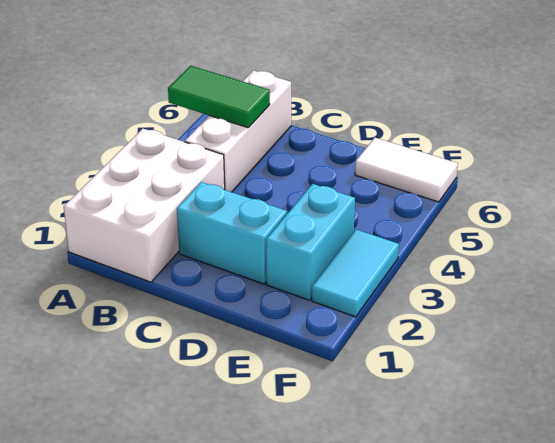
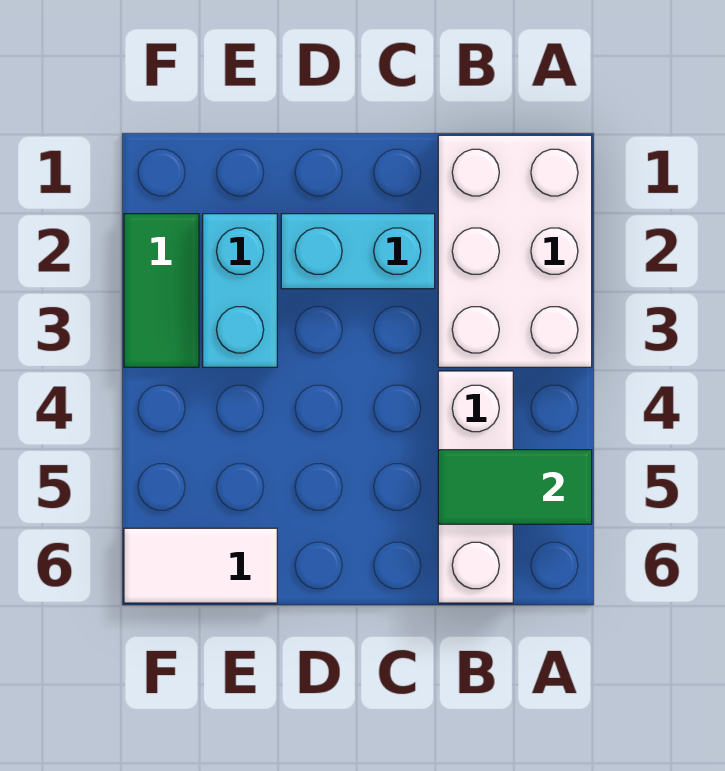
cyan 1x2 tile [312,229,399,317] -> green 1x2 tile [124,214,199,367]

